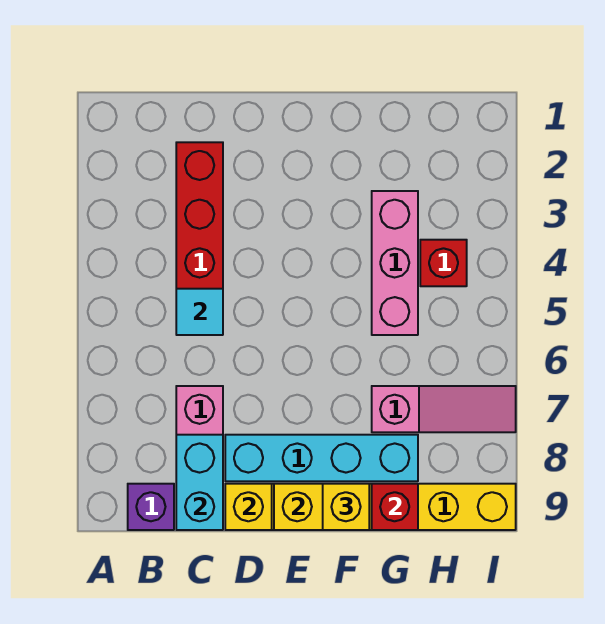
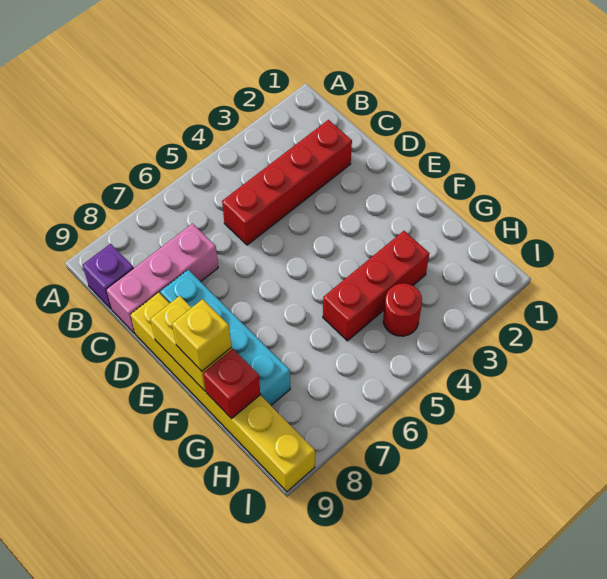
cyan 1x1 tile [176,289,223,335] -> none
cyan 1x2 brick [176,435,223,530] -> none
yellow 1x1 brick [225,484,272,530] -> none
pink 1x3 brick [372,191,418,335] -> red 1x3 brick [323,231,429,341]
pink 1x3 slope [372,386,516,432] -> none
red 1x1 brick [420,240,467,286] -> red 1x1 round brick [383,284,422,336]

